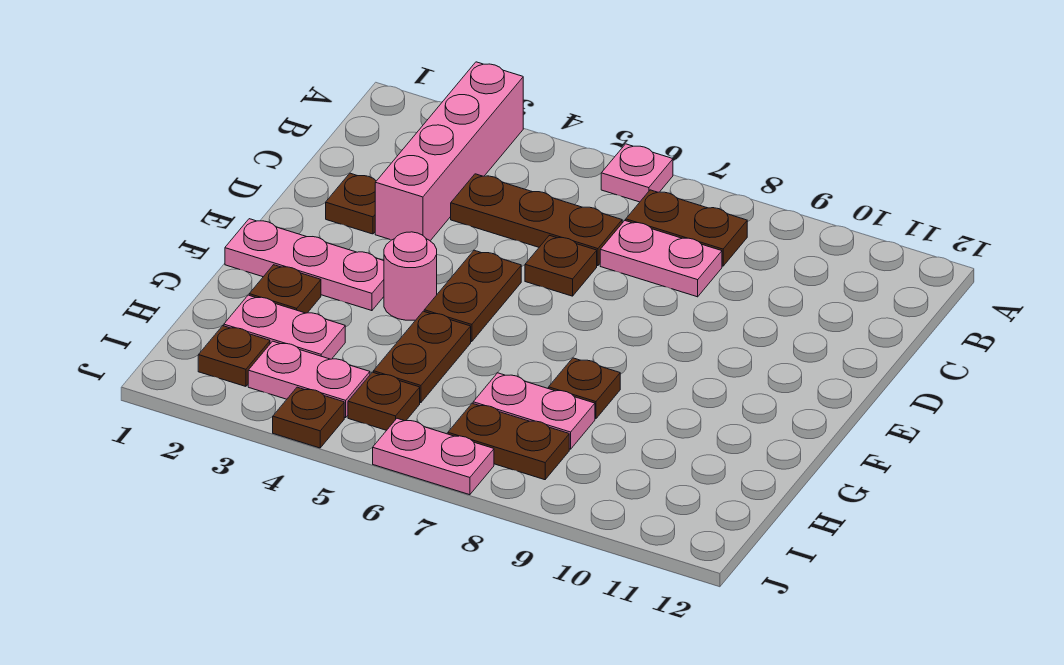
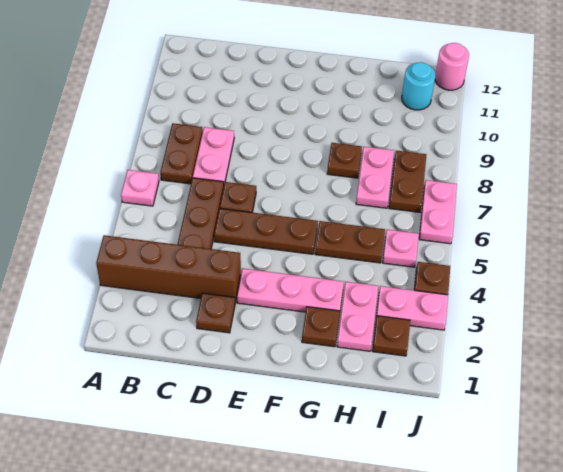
pink 1x4 brick [375,62,523,241] -> brown 1x4 brick [96,235,241,303]
brown 1x2 plate [424,250,521,342] -> brown 1x3 plate [214,209,318,254]
pink 1x3 plate [225,219,384,311] -> pink 1x3 plate turned to [237,268,344,312]
pink 1x1 round brick [384,232,437,320] -> pink 1x1 round brick moved to [435,43,469,90]
pink 1x2 plate [248,341,370,418] -> pink 1x2 plate turned to [376,286,448,330]
brown 1x1 plate [348,372,420,430] -> pink 1x1 plate [383,230,419,267]
none -> cyan 1x1 round brick [402,62,435,110]

